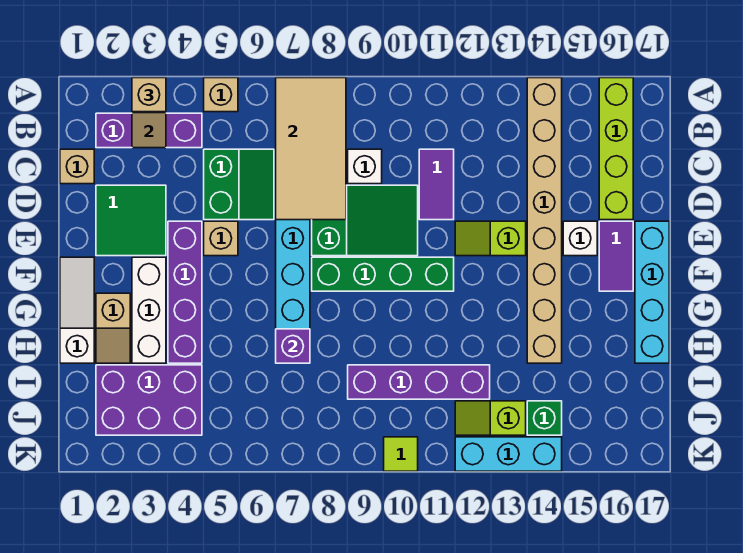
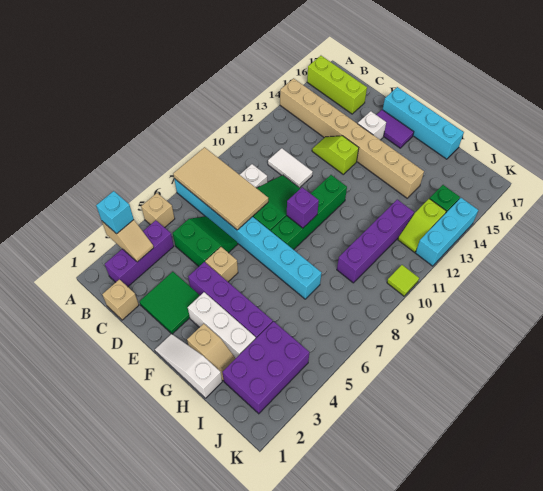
tan 1x1 brick [132,78,166,112] -> cyan 1x1 brick [96,191,134,234]
lime 1x4 brick [599,78,633,220] -> lime 1x3 brick [307,56,367,114]
purple 1x2 tile [419,149,454,220] -> white 1x2 tile [268,148,313,188]
lime 1x2 slope [455,221,526,256] -> lime 1x2 slope turned to [312,136,359,174]
purple 1x1 brick [276,329,310,363] -> purple 1x1 brick moved to [287,187,319,228]

